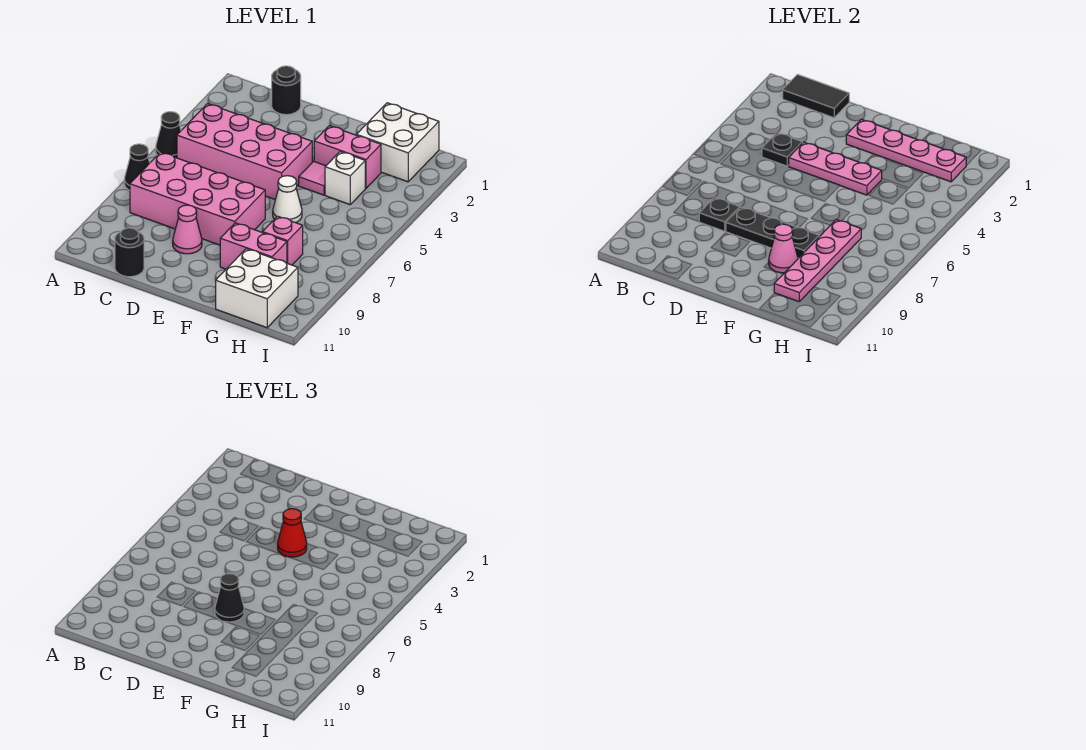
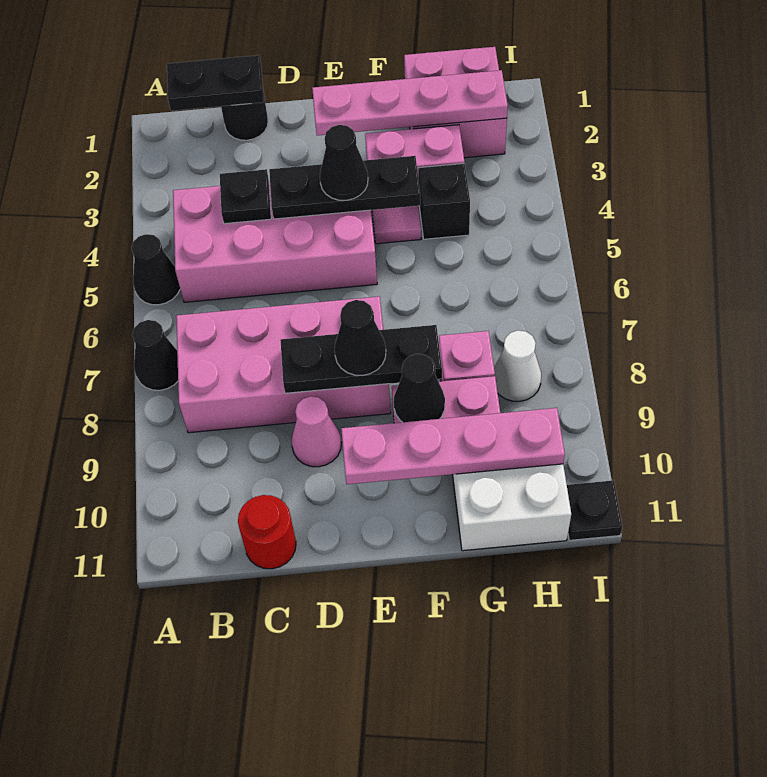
black 1x2 tile [783,75,849,118] -> black 1x2 plate [167,55,264,111]
black 1x1 plate [699,197,740,231] -> black 1x1 plate moved to [567,480,622,540]
black 1x1 round brick [115,228,144,277] -> red 1x1 round brick [238,495,296,569]
pink 1x3 plate [789,142,882,195] -> black 1x3 plate [269,156,421,219]
red 1x1 cone [278,509,307,557] -> black 1x1 cone [320,125,368,200]
white 1x1 cone [273,176,302,223] -> white 1x1 cone moved to [494,330,541,401]
pink 1x1 cone [769,224,798,273] -> black 1x1 cone [394,354,445,422]
white 2x2 brick [356,103,439,182] -> pink 2x2 brick [404,47,507,158]
white 1x1 brick [325,151,365,205] -> black 1x1 brick [418,163,470,239]
pink 1x4 plate [774,220,861,302] -> pink 1x4 plate turned to [341,408,565,484]

